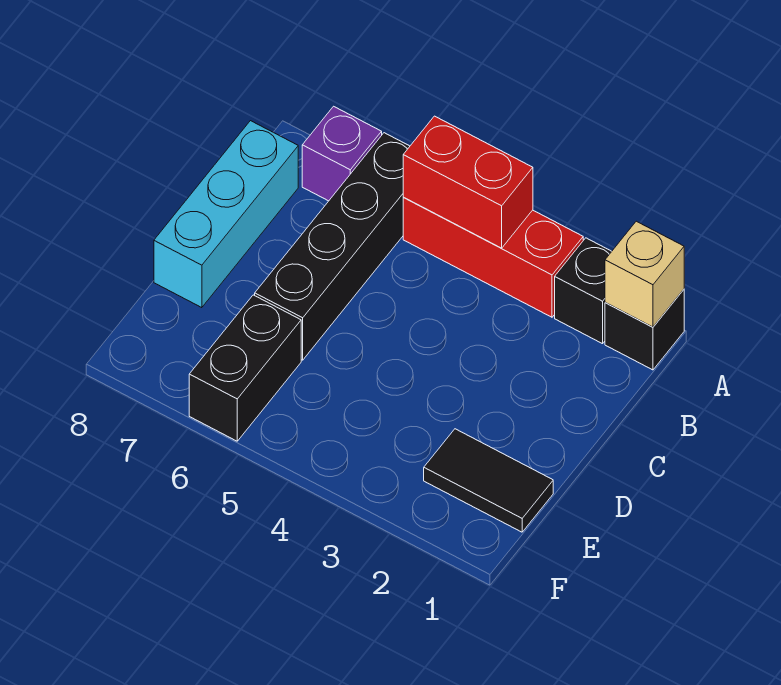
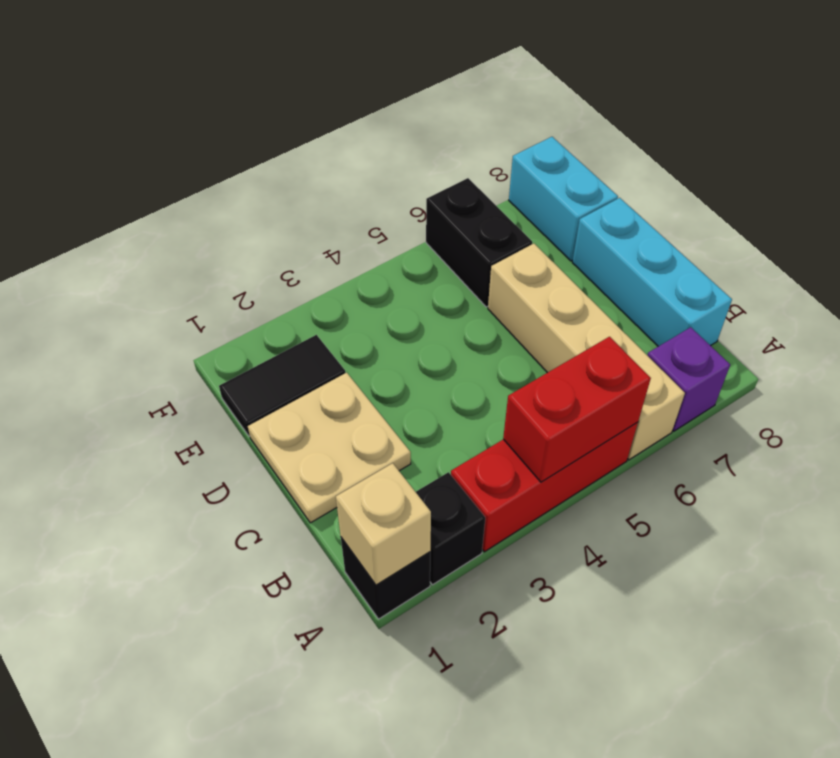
black 1x4 brick [255,133,410,360] -> tan 1x4 brick [488,244,685,460]
none -> tan 2x2 plate [248,373,411,523]
none -> cyan 1x2 brick [509,137,618,261]

